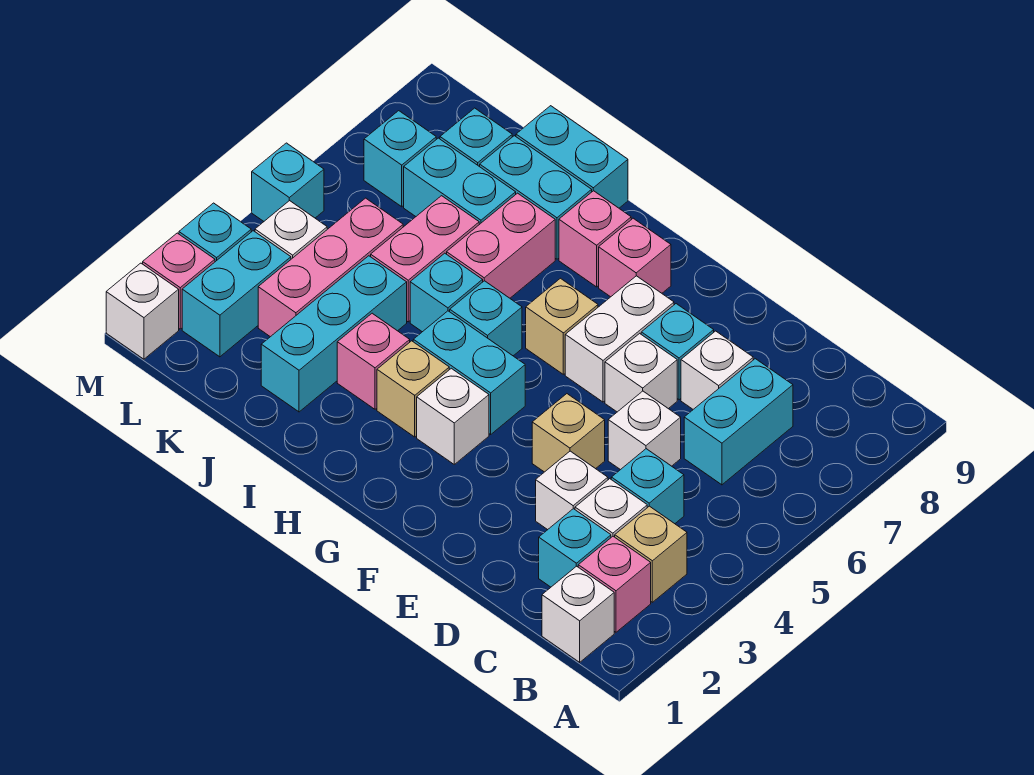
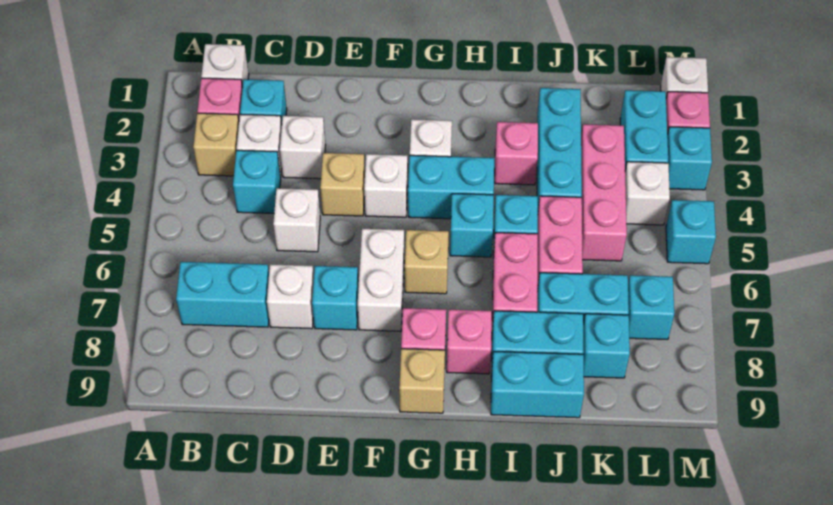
cyan 1x2 brick [684,359,793,485] -> cyan 1x2 brick turned to [176,262,269,327]
white 1x1 brick [605,333,677,412] -> white 1x1 brick moved to [364,154,408,217]
tan 1x1 brick [377,341,449,437] -> tan 1x1 brick moved to [399,349,445,413]

